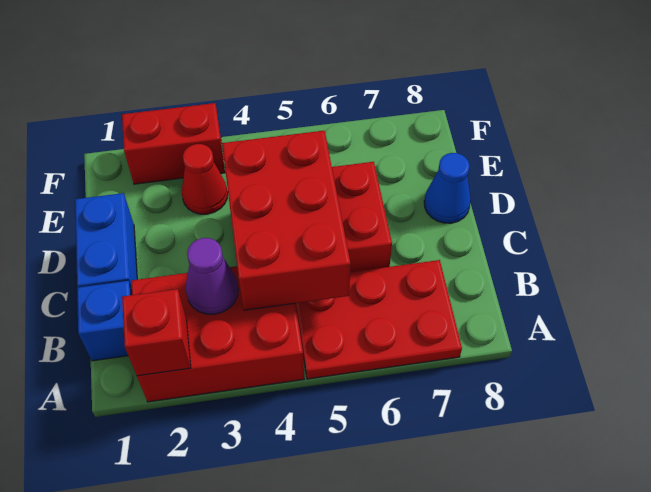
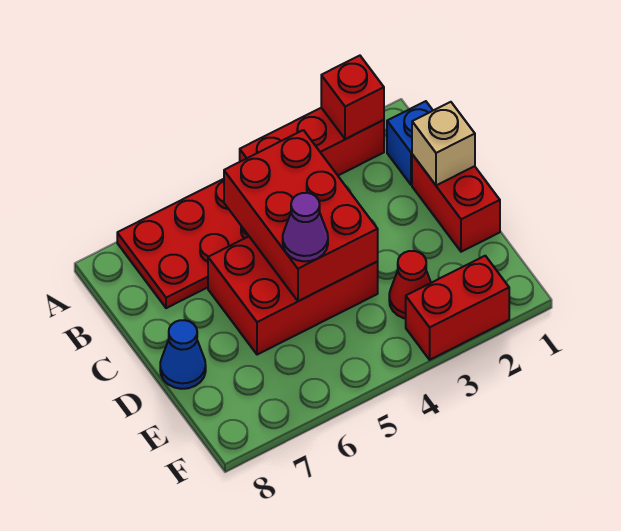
red 2x3 brick [131,266,304,402] -> red 1x3 brick [240,108,384,175]
purple 1x1 cone [186,238,238,314] -> purple 1x1 cone moved to [283,193,328,261]
blue 1x2 brick [75,193,137,288] -> red 1x2 brick [412,154,500,252]
none -> tan 1x1 brick [412,102,475,185]

